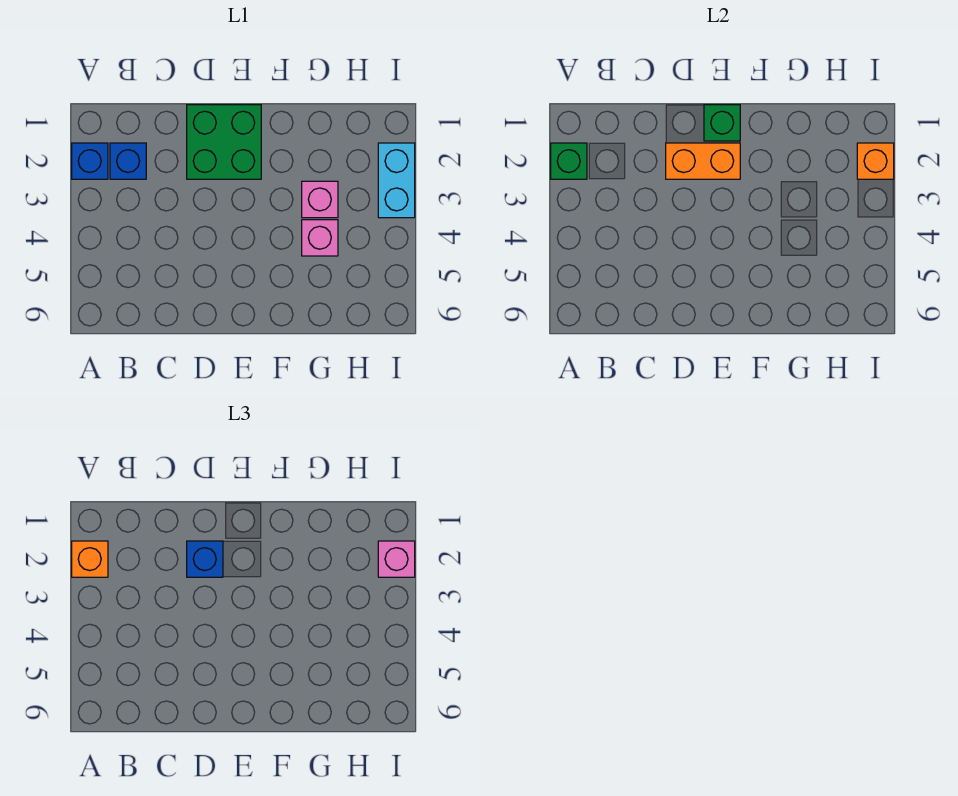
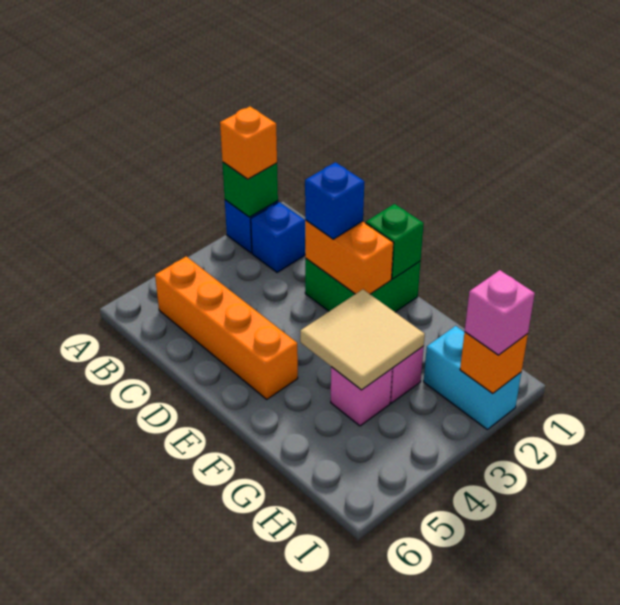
none -> orange 1x4 brick [155,256,298,399]
none -> tan 2x2 tile [300,289,425,390]
cyan 1x2 brick [378,143,415,218] -> cyan 1x2 brick turned to [424,326,521,429]

